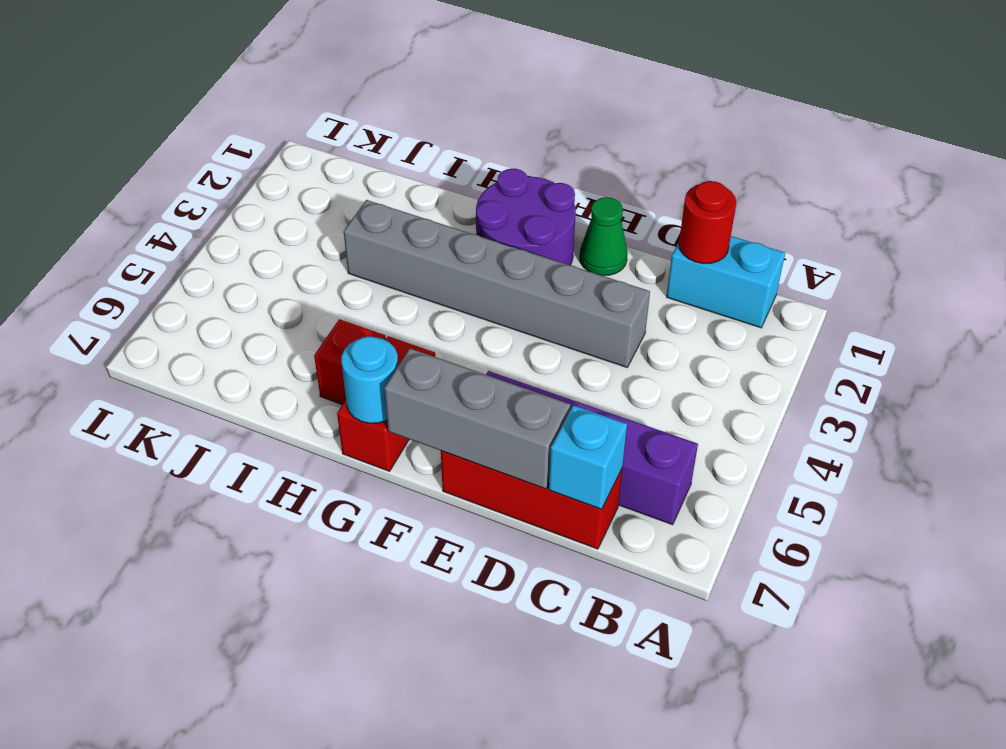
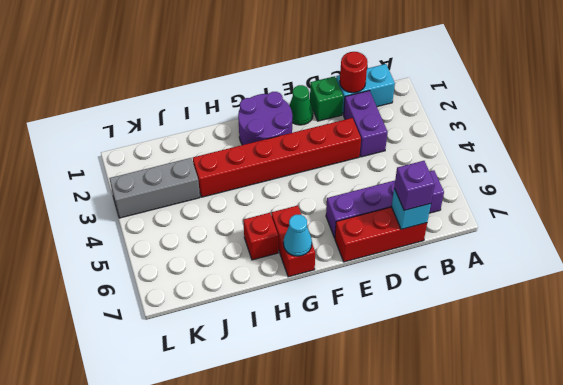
none -> purple 1x2 brick [344,91,388,157]
none -> purple 1x1 brick [394,161,435,210]
none -> green 1x1 brick [310,76,343,121]
grey 1x6 brick [344,200,650,367] -> red 1x6 brick [193,118,361,197]
grey 1x3 brick [384,348,571,489] -> grey 1x3 brick moved to [109,158,200,218]
cyan 1x1 round brick [341,336,398,423] -> cyan 1x1 cone [283,215,312,256]

